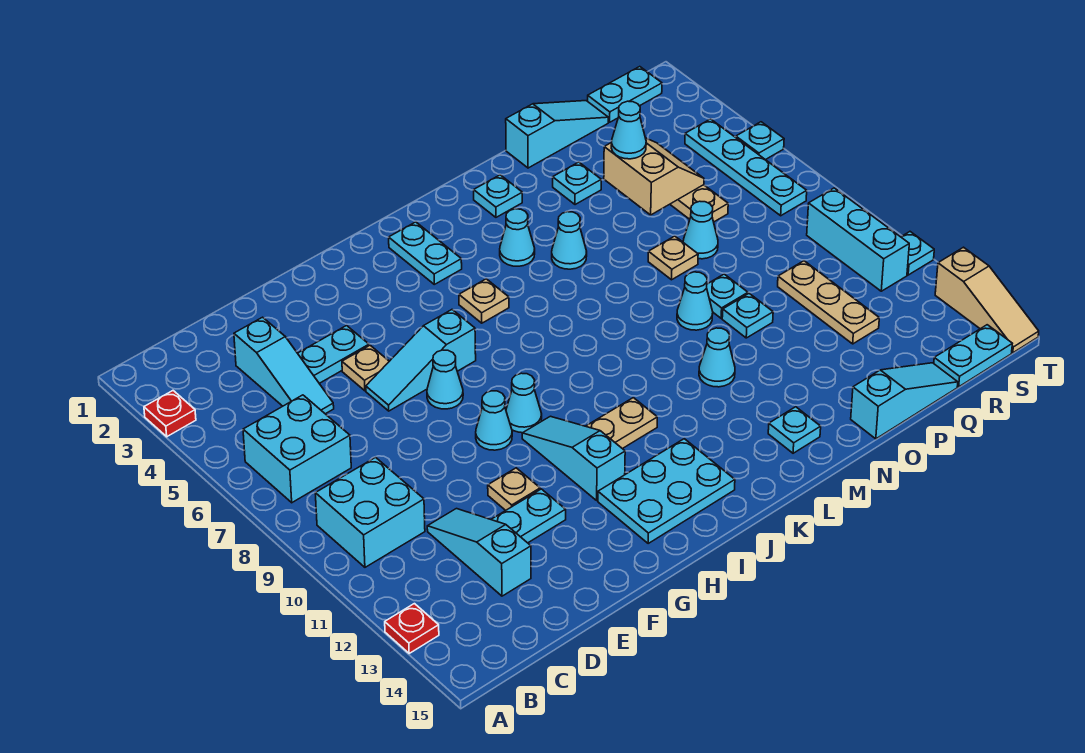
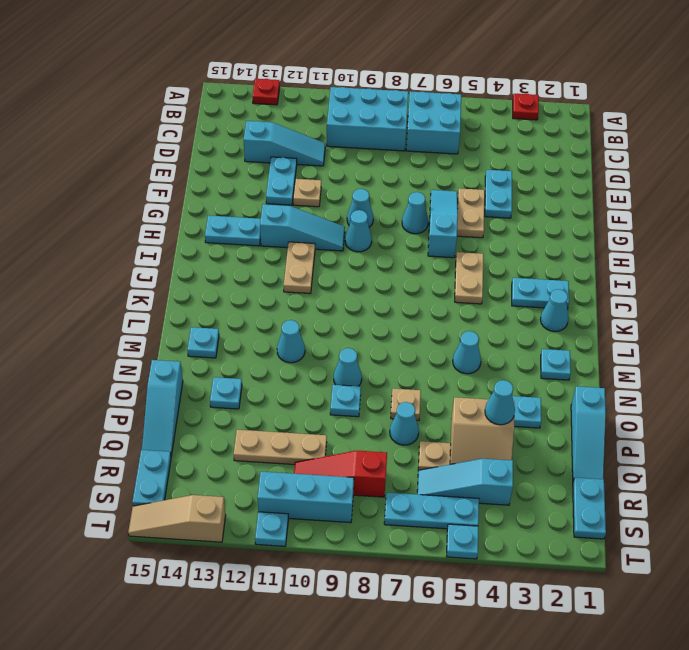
cyan 2x2 brick [315,457,425,567] -> cyan 2x3 brick [327,87,408,151]
cyan 1x3 slope [234,317,334,414] -> cyan 1x3 slope moved to [417,459,513,505]
tan 1x1 plate [342,345,389,391] -> tan 1x2 plate [457,188,485,238]
cyan 2x3 plate [598,439,735,543] -> cyan 1x2 plate [205,215,261,246]
tan 1x1 plate [459,279,509,323] -> tan 1x2 plate [455,252,483,304]
cyan 1x1 cone [500,209,535,266] -> cyan 1x1 cone moved to [540,289,569,332]
cyan 1x1 plate [722,293,773,338] -> cyan 1x1 plate moved to [210,377,242,409]
none -> red 1x3 slope [294,451,387,497]
cyan 1x4 plate [685,119,807,216] -> cyan 1x3 plate [384,493,479,529]

